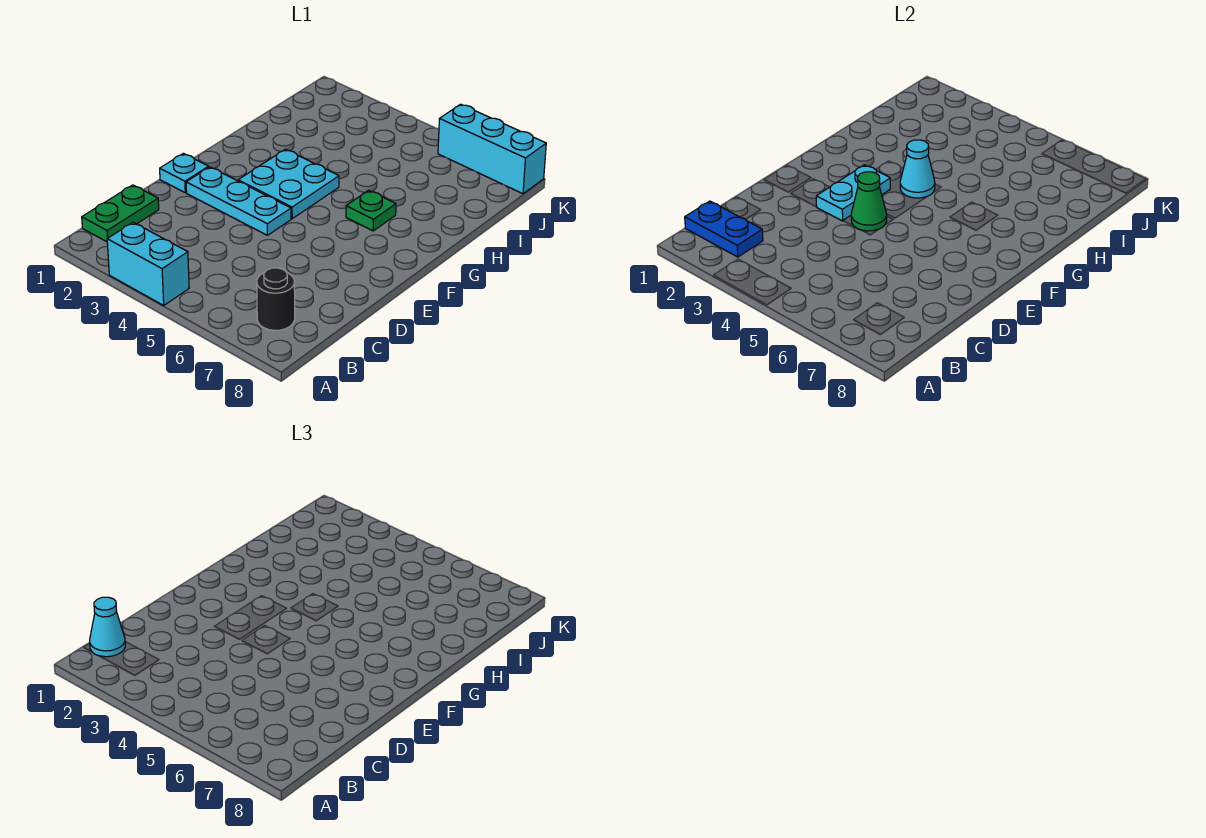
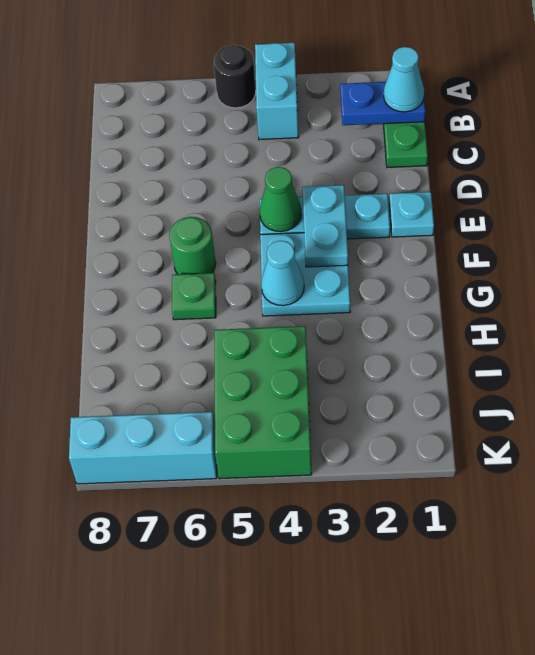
cyan 1x2 brick [107,222,189,305] -> cyan 1x2 brick turned to [255,43,299,140]
black 1x1 round brick [257,268,295,330] -> black 1x1 round brick moved to [213,45,256,108]
none -> green 1x1 round brick [169,217,216,274]
none -> green 2x3 brick [215,326,312,479]

